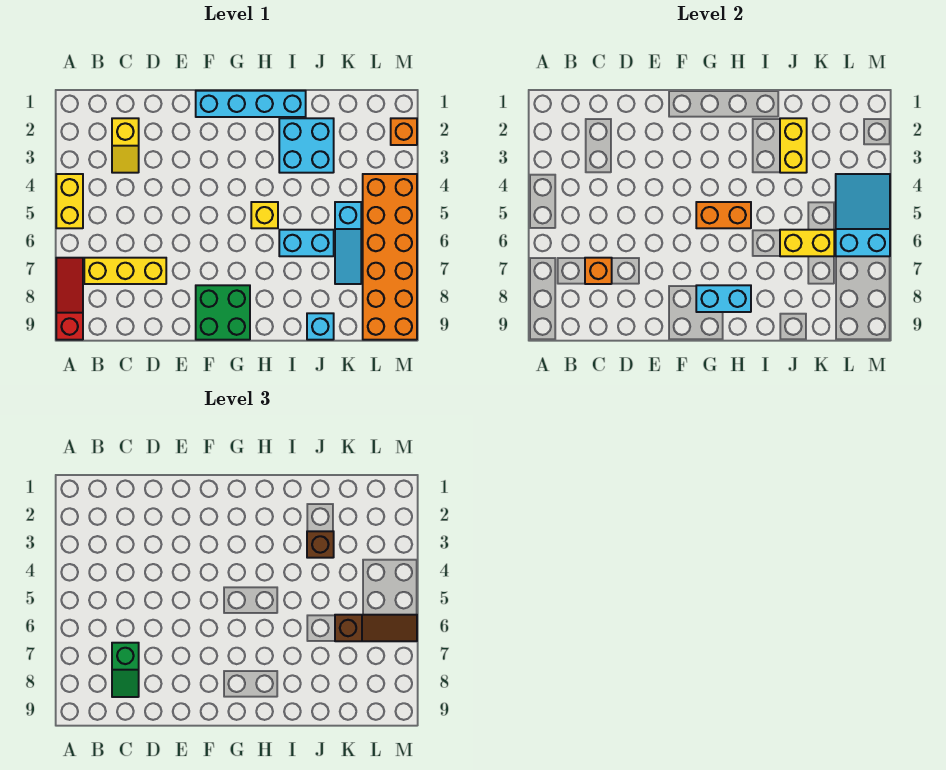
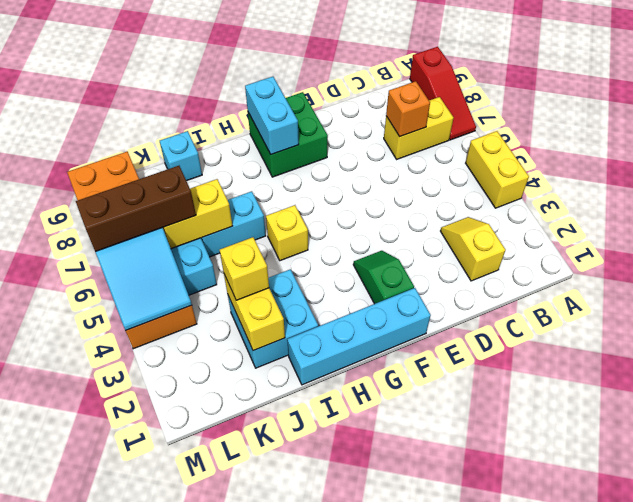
yellow 1x3 brick [84,258,166,284] -> yellow 1x2 brick [384,97,453,159]
green 1x2 slope [112,643,139,697] -> green 1x2 slope moved to [353,251,414,304]
orange 1x2 brick [696,202,751,228] -> none
cyan 1x2 brick [696,285,751,312] -> cyan 1x2 brick turned to [245,77,299,154]
brown 1x1 brick [307,531,334,558] -> yellow 1x1 brick [220,237,269,300]
brown 1x3 slope [335,615,417,641] -> brown 1x3 brick [76,166,196,252]
orange 1x1 brick [391,118,417,145] -> none

